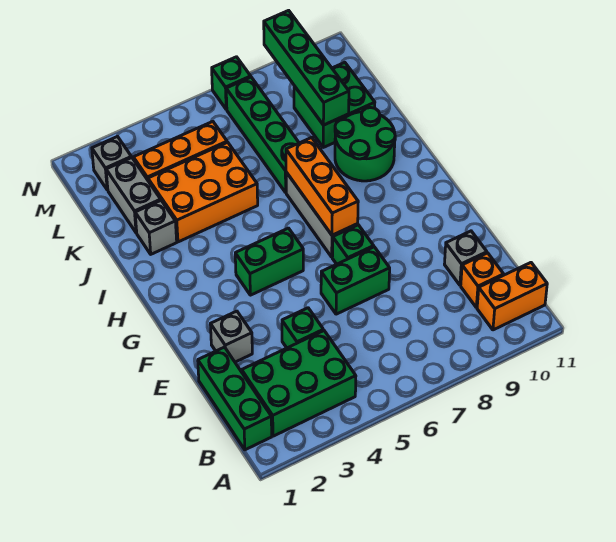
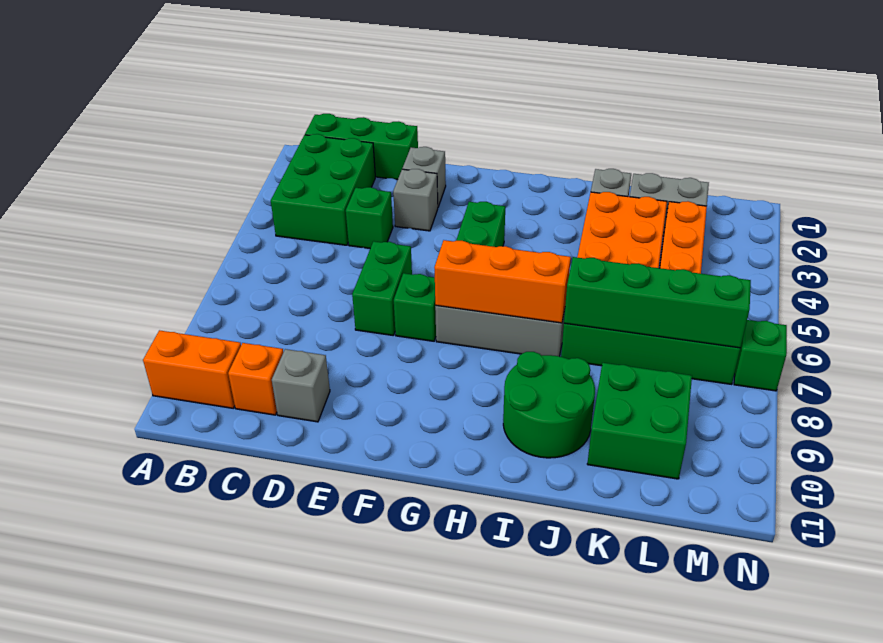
orange 1x2 brick [477,263,547,330] -> orange 1x2 brick turned to [143,330,241,408]
green 1x4 brick [264,10,349,125] -> green 1x4 brick moved to [564,257,751,348]
grey 1x1 brick [92,136,131,190] -> grey 1x1 brick moved to [393,169,438,231]

